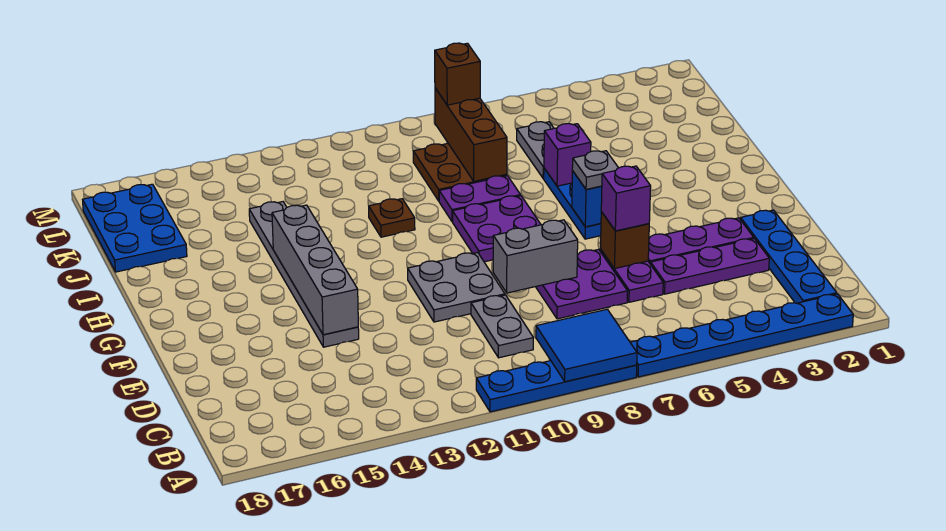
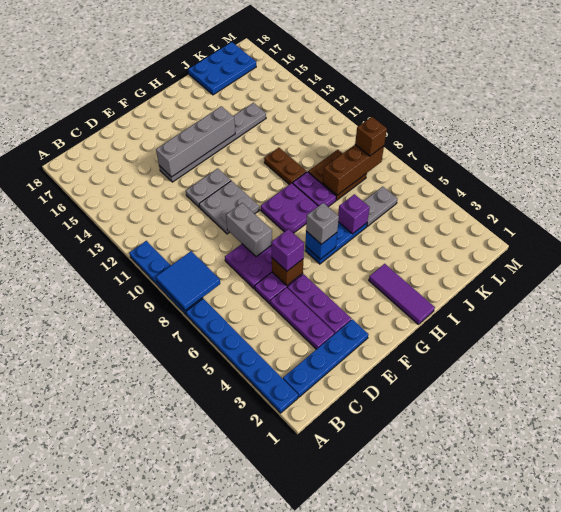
grey 1x2 plate [471,295,533,358] -> grey 1x2 plate moved to [186,168,231,208]
grey 1x1 plate [572,151,618,189] -> grey 1x1 brick [306,203,339,244]
none -> purple 1x3 tile [369,264,435,325]
brown 1x1 plate [369,199,415,237] -> brown 1x2 plate [264,148,307,185]

